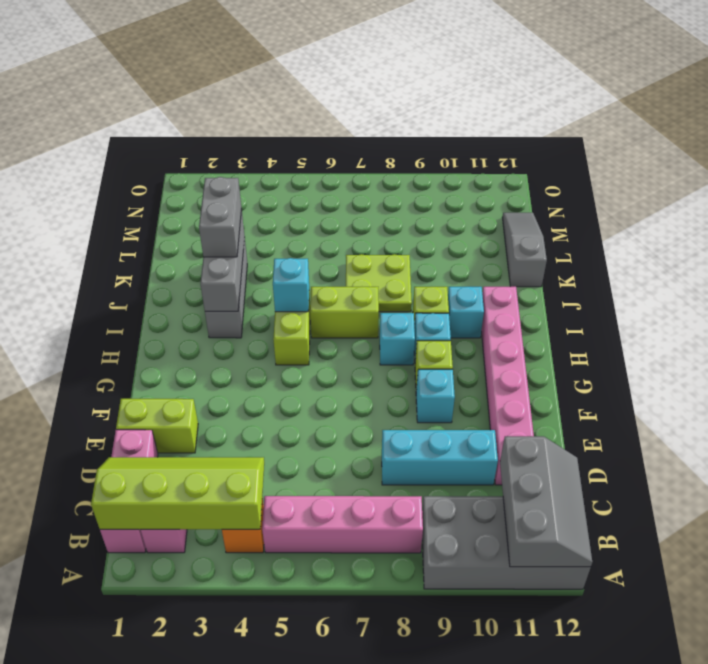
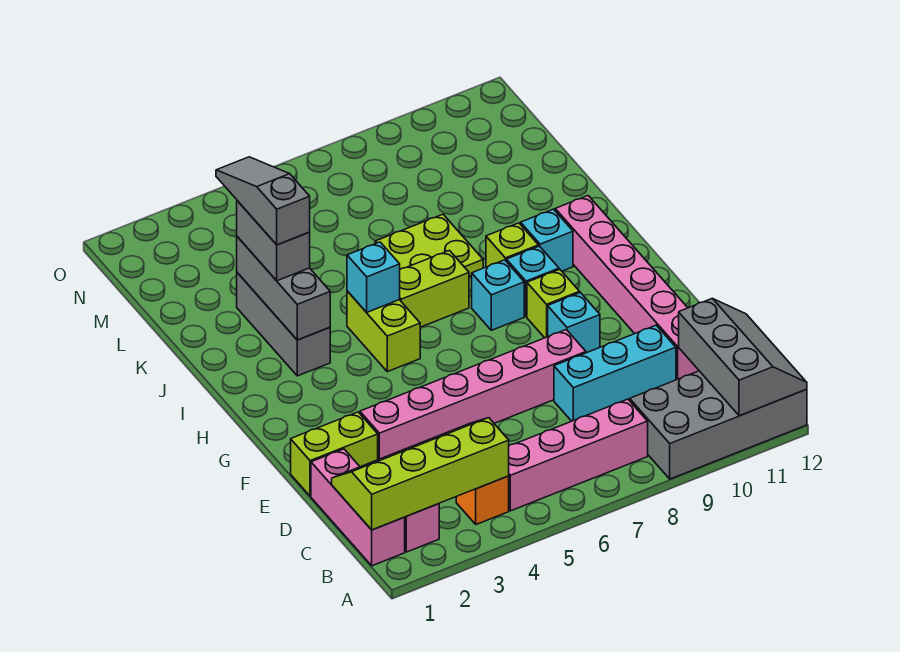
none -> pink 1x6 brick [360,330,586,460]
grey 1x3 slope [502,213,547,287] -> grey 1x3 slope moved to [216,157,310,245]

